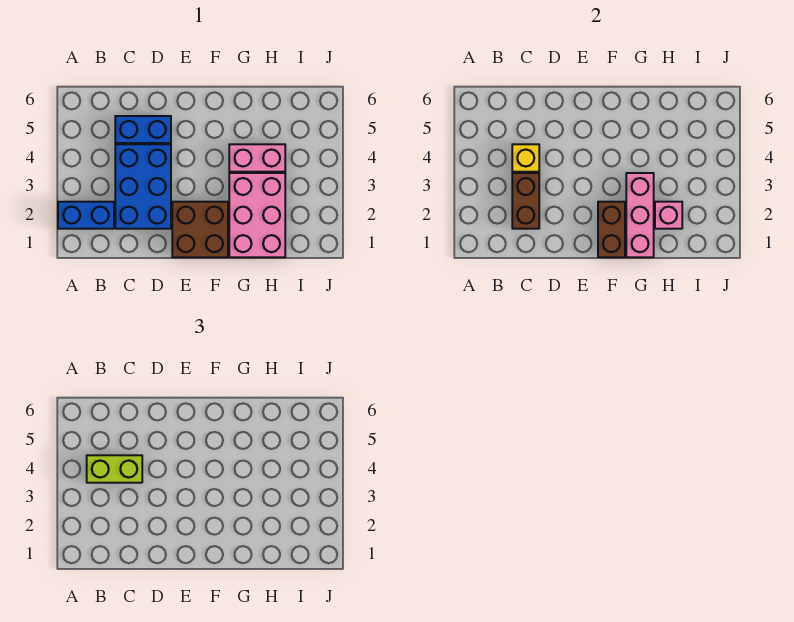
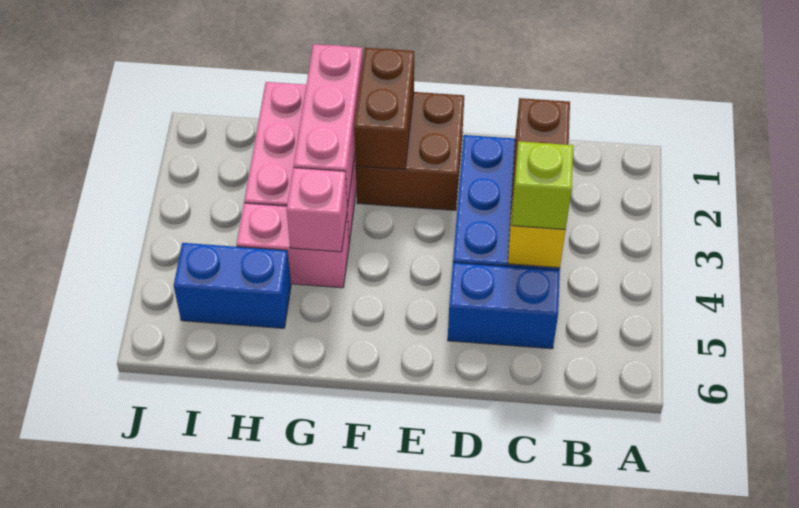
blue 1x2 brick [58,202,114,229] -> blue 1x2 brick moved to [174,243,291,328]
lime 1x2 brick [87,455,142,483] -> lime 1x1 brick [512,141,573,230]
pink 1x1 brick [655,202,682,229] -> pink 1x1 brick moved to [286,168,347,252]

